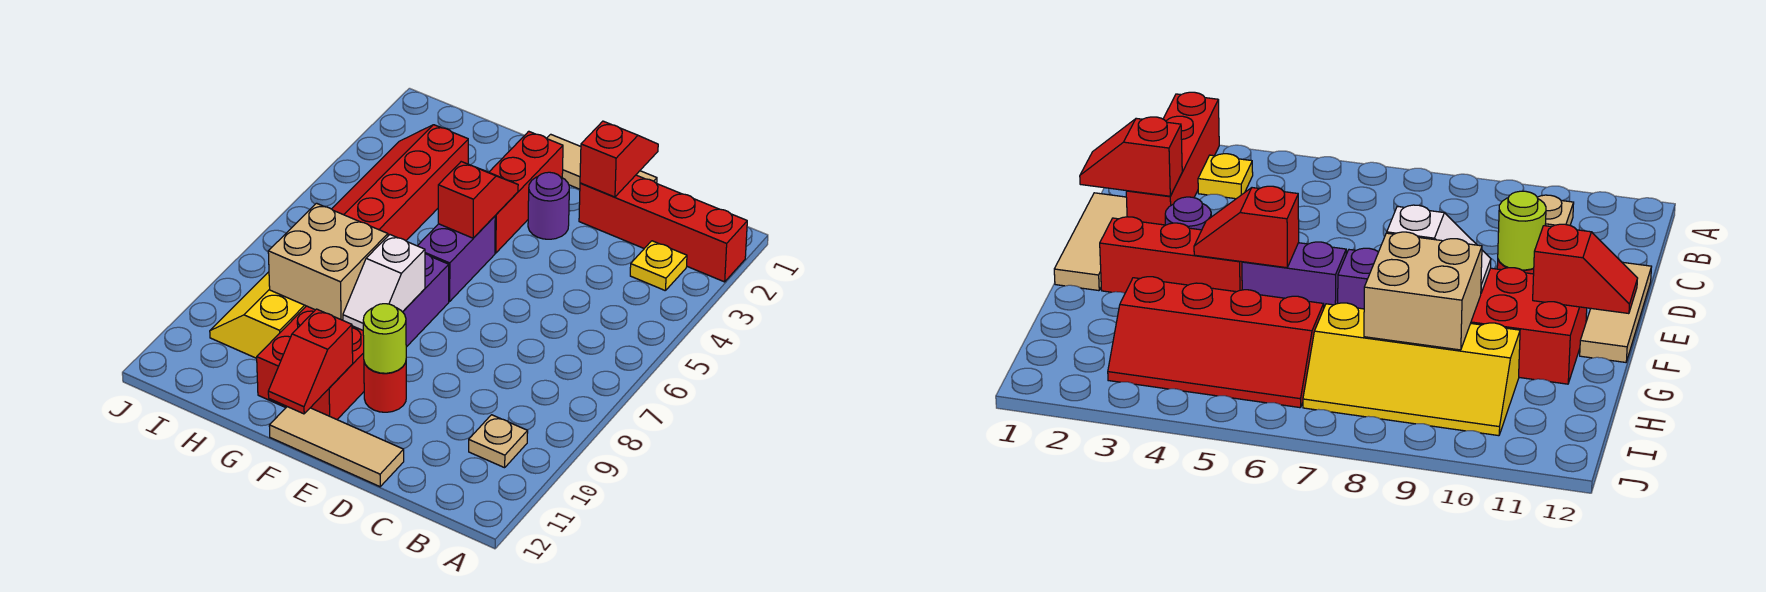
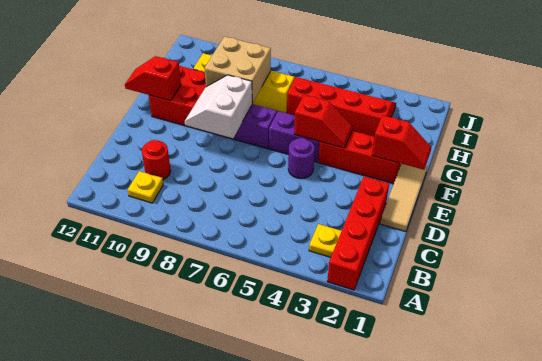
tan 1x1 plate [469,415,528,468] -> yellow 1x1 plate [128,171,163,203]
red 1x2 slope [580,121,658,197] -> red 1x2 slope moved to [372,115,431,170]
tan 1x3 tile [269,407,404,487] -> none
purple 1x1 round brick [528,172,569,239] -> purple 1x1 round brick moved to [288,138,315,179]
red 1x1 round brick [364,362,406,412] -> red 1x1 round brick moved to [142,140,171,179]
lime 1x1 round brick [363,304,406,373] -> none
white 1x2 slope [343,235,425,330] -> white 2x2 slope [185,75,252,139]

